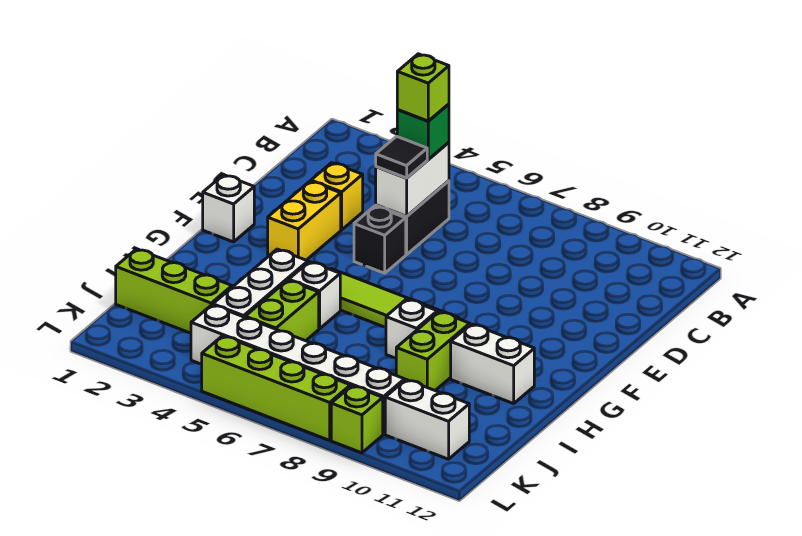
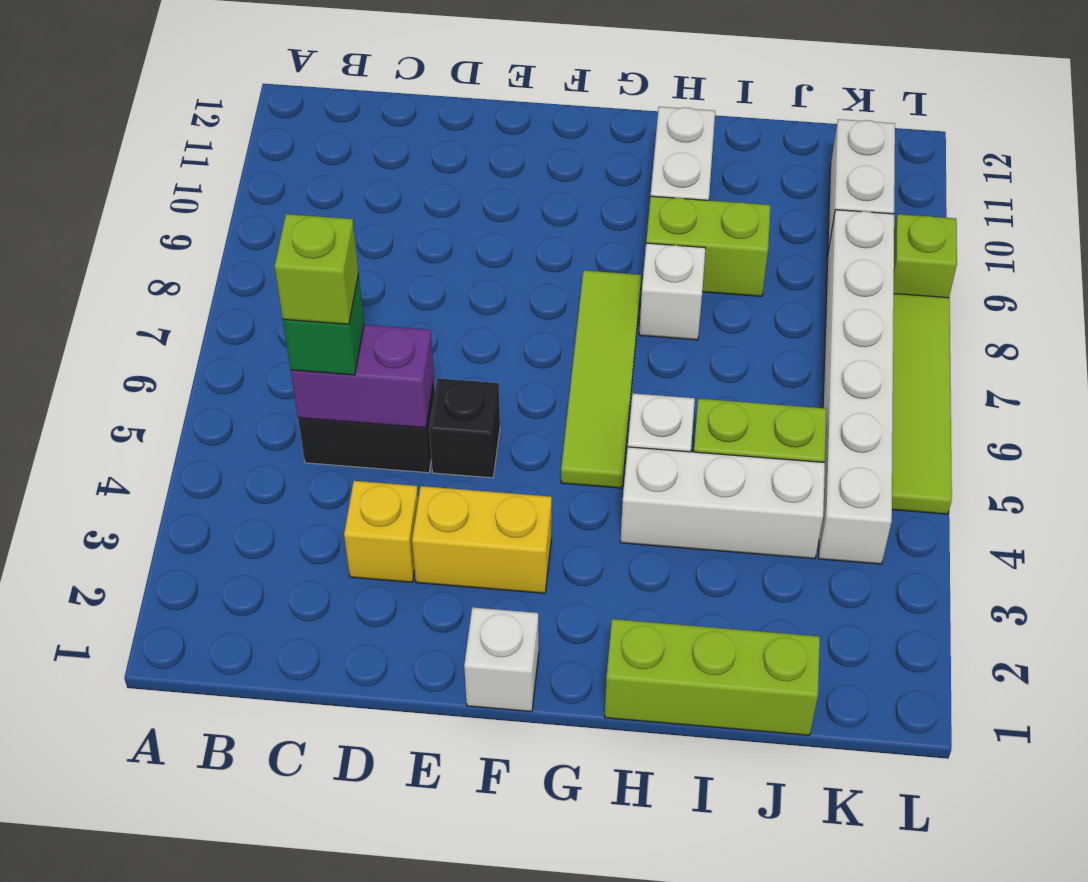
white 1x2 brick [376,142,449,217] -> purple 1x2 brick [291,325,434,428]
black 1x1 tile [376,136,427,178] -> none
lime 1x3 brick [116,249,232,333] -> lime 1x3 brick turned to [605,619,820,735]
lime 1x4 brick [202,336,350,440] -> lime 1x4 tile [892,294,952,514]

